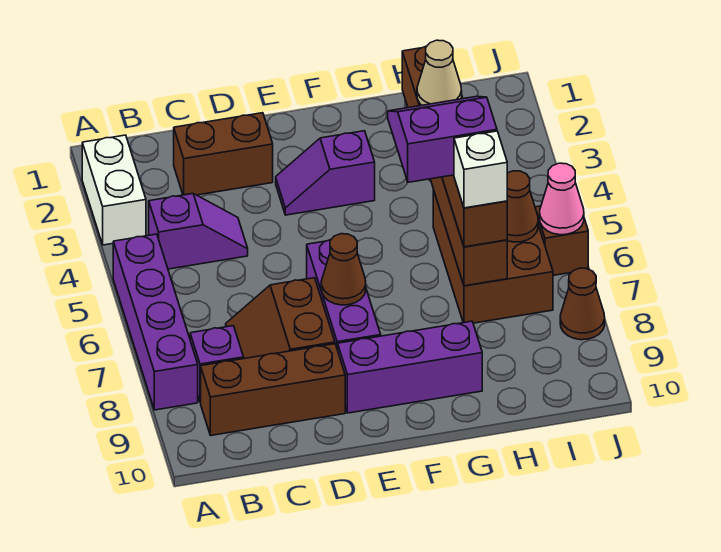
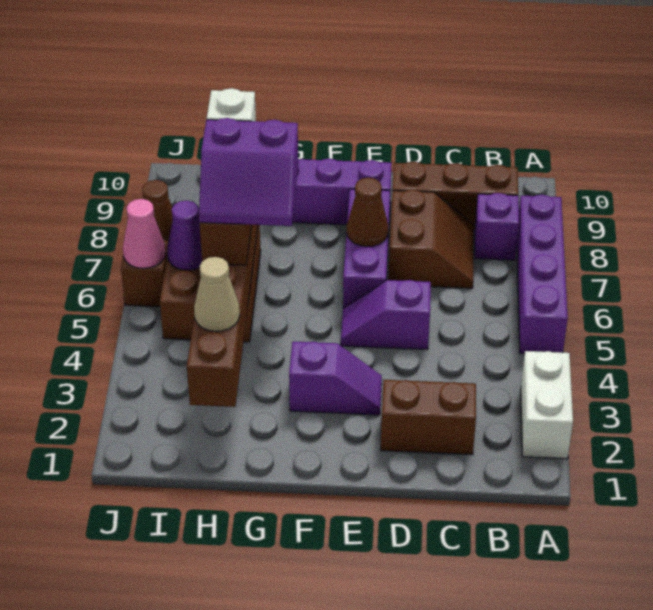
purple 1x2 slope [149,194,248,269] -> purple 1x2 slope moved to [341,280,431,350]
brown 1x1 cone [507,171,538,242] -> purple 1x1 cone [167,201,202,270]

